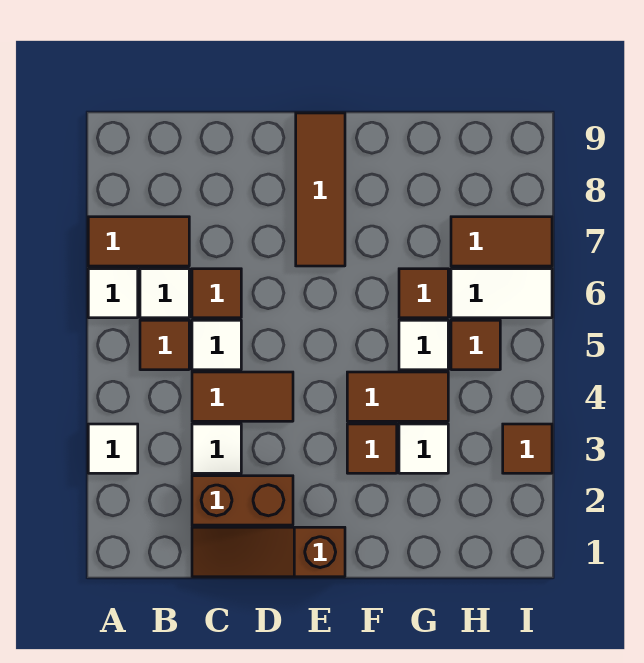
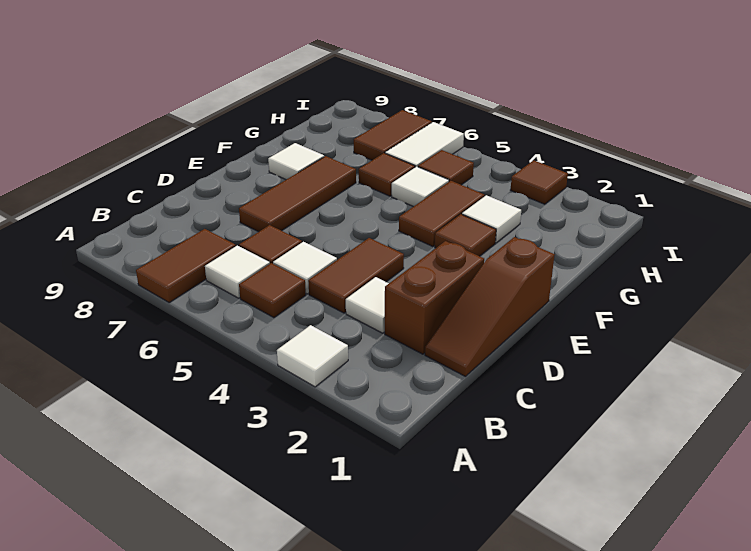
white 1x1 tile [88,269,138,318] -> white 1x1 tile moved to [268,143,324,180]
brown 1x3 tile [296,113,345,266] -> brown 1x3 tile turned to [239,156,356,232]

